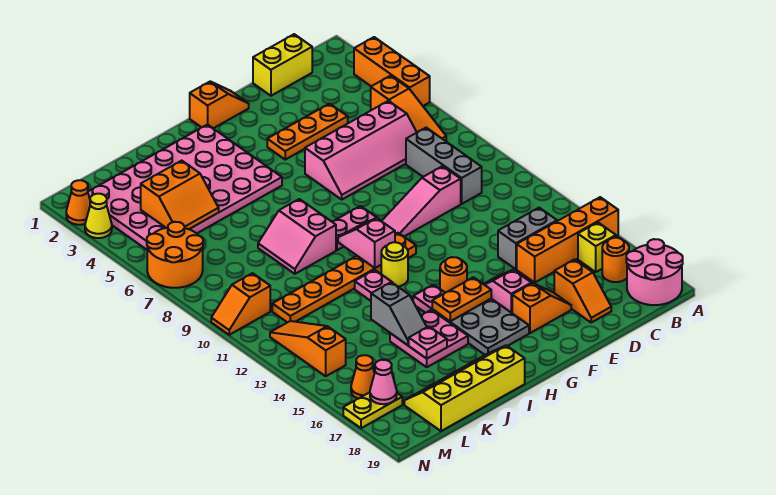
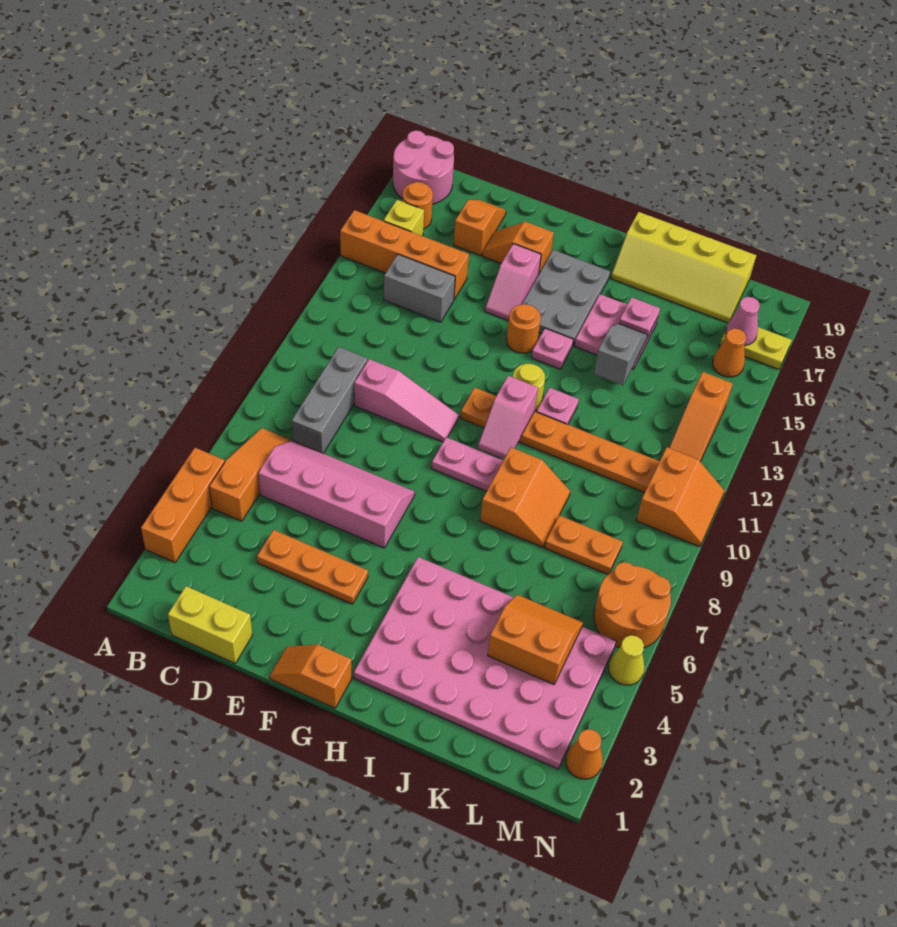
orange 1x2 plate [432,277,491,321] -> orange 1x2 plate moved to [545,515,623,574]
pink 2x2 slope [258,199,336,274] -> orange 2x2 slope [480,447,570,547]
orange 1x2 slope [211,273,270,335] -> orange 2x2 slope [636,447,724,547]
yellow 1x1 cone [85,194,112,238] -> yellow 1x1 cone moved to [609,635,644,685]

